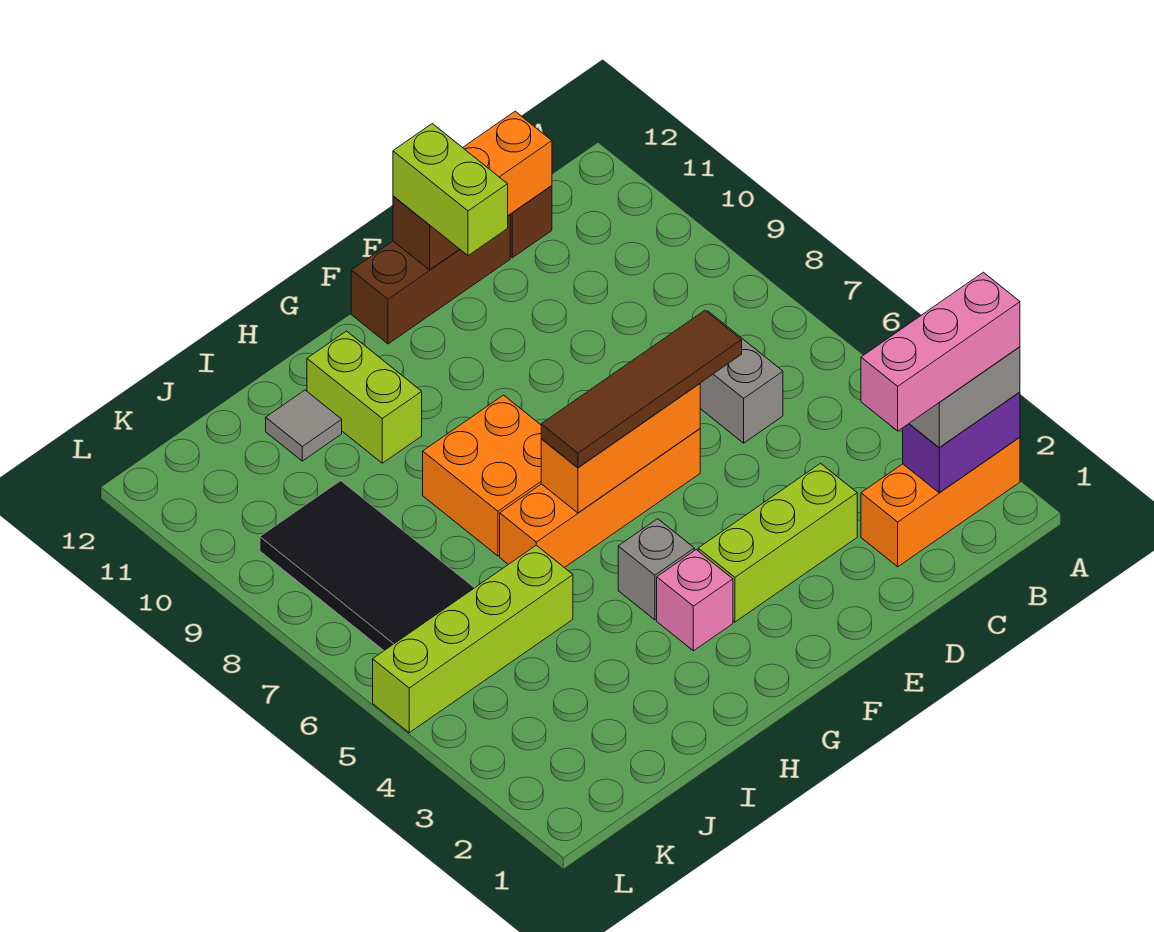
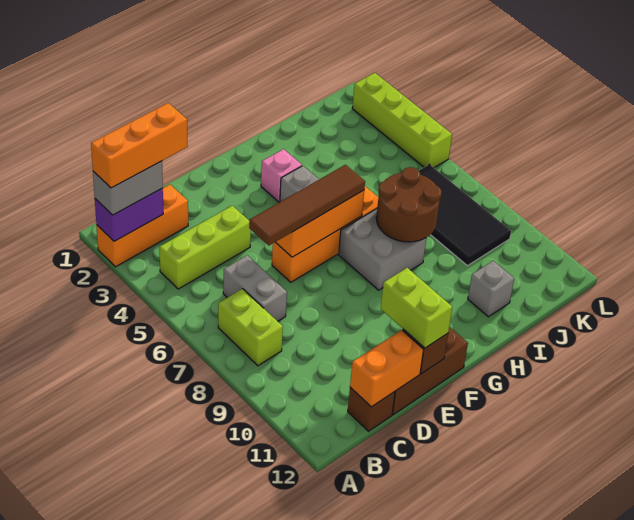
pink 1x3 brick [861,272,1020,431] -> orange 1x3 brick [91,103,188,188]
lime 1x3 brick [698,463,857,622] -> lime 1x3 brick moved to [159,206,251,289]
orange 2x2 brick [423,395,541,556] -> grey 2x2 brick [339,209,426,290]
none -> brown 2x2 round brick [376,167,442,242]
lime 1x2 brick [307,331,422,463] -> lime 1x2 brick moved to [218,289,283,366]
lime 1x4 brick [373,545,573,733] -> lime 1x4 brick turned to [352,73,452,168]
grey 1x1 tile [266,390,342,461] -> grey 1x1 brick [468,261,514,317]

